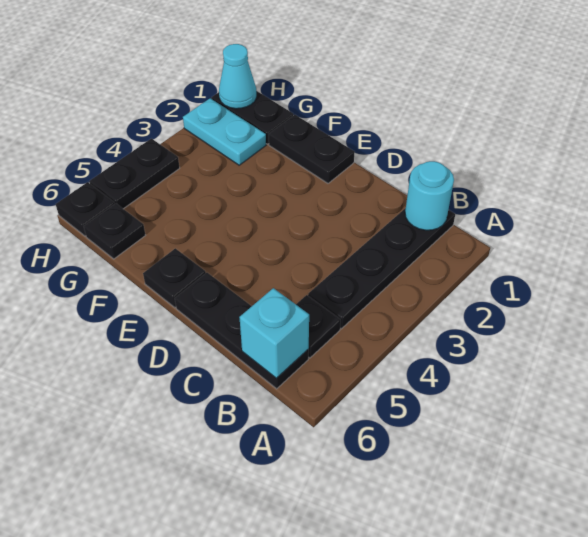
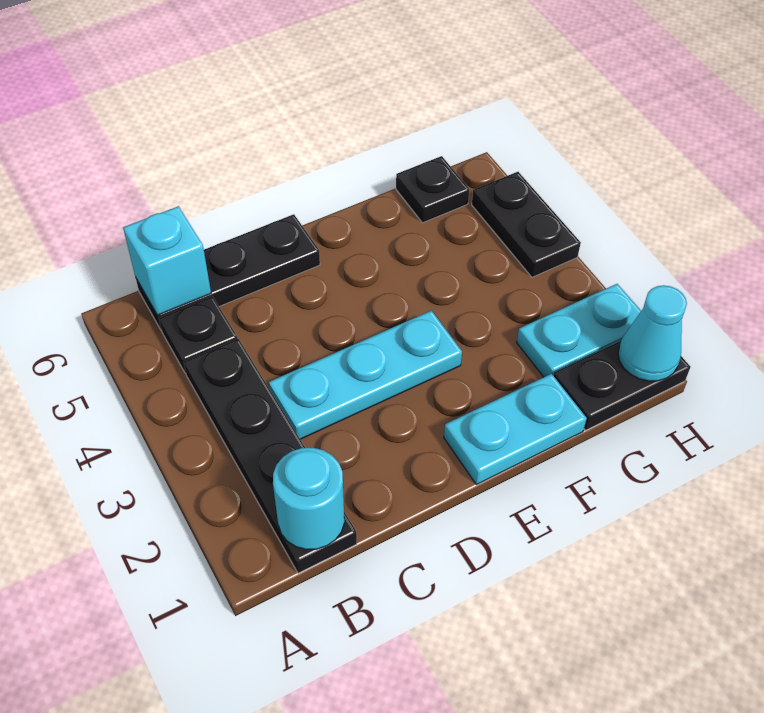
none -> cyan 1x3 plate [269,311,462,439]
black 1x2 plate [269,115,355,183] -> cyan 1x2 plate [444,374,587,484]
black 1x1 plate [143,248,206,308] -> none
black 1x1 plate [56,182,115,236] -> none

